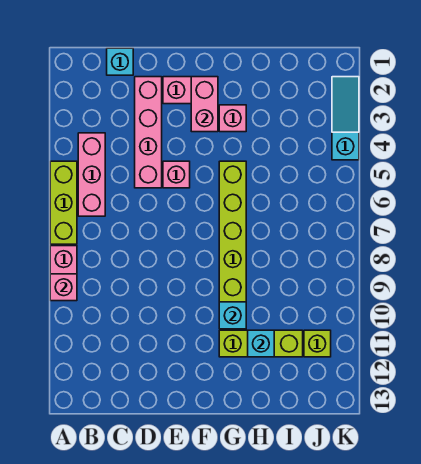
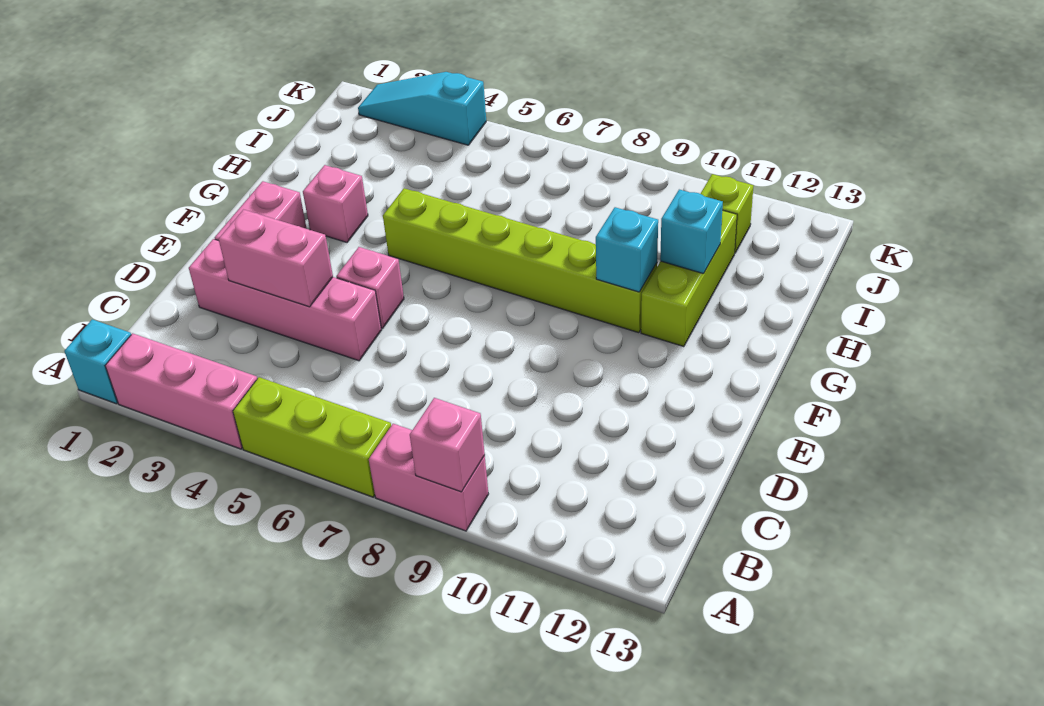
pink 1x3 brick [78,133,105,216] -> pink 1x3 brick moved to [105,333,257,449]
cyan 1x1 brick [107,48,133,75] -> cyan 1x1 brick moved to [64,319,131,404]
pink 1x2 brick [191,77,218,132] -> pink 1x2 brick moved to [219,210,333,307]

